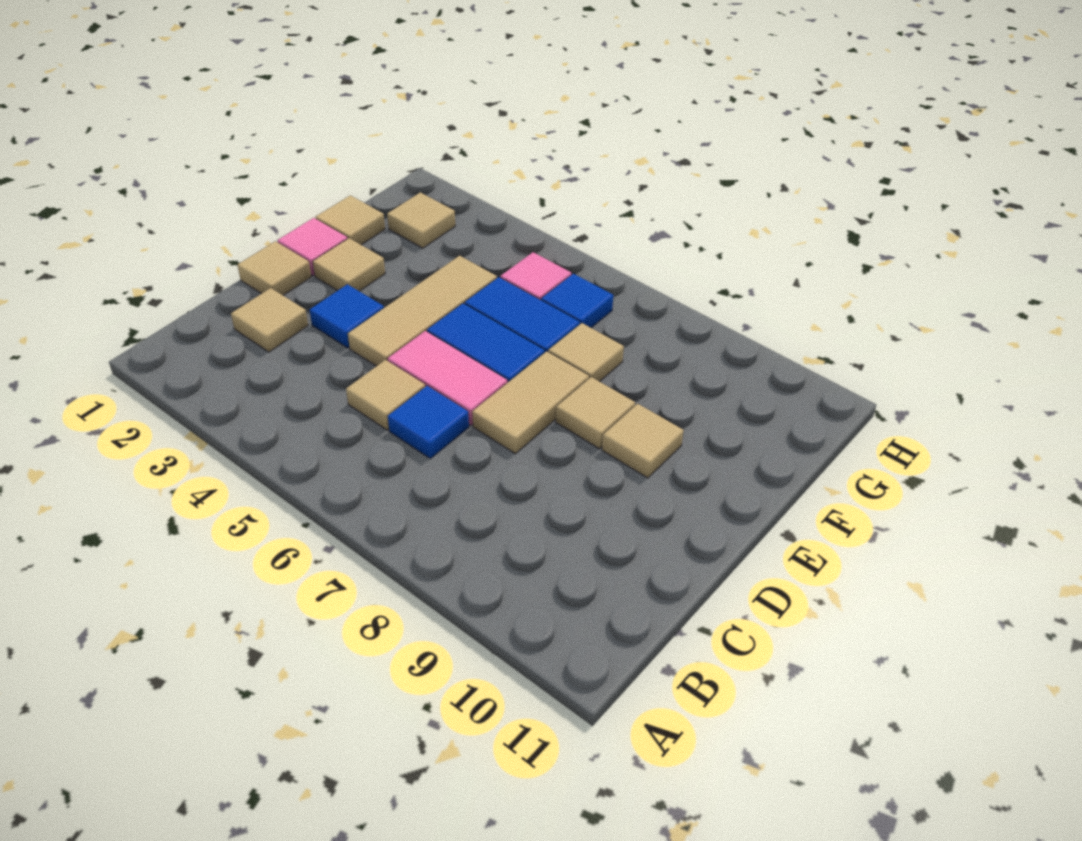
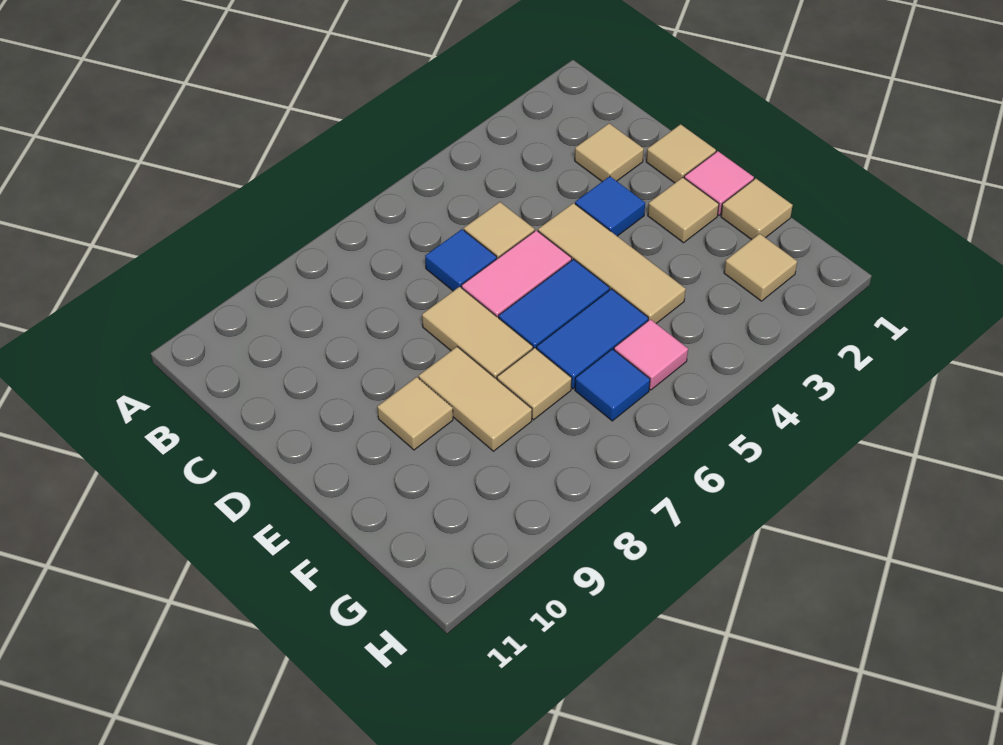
tan 1x1 tile [556,377,635,449] -> tan 1x2 tile [419,347,532,451]

